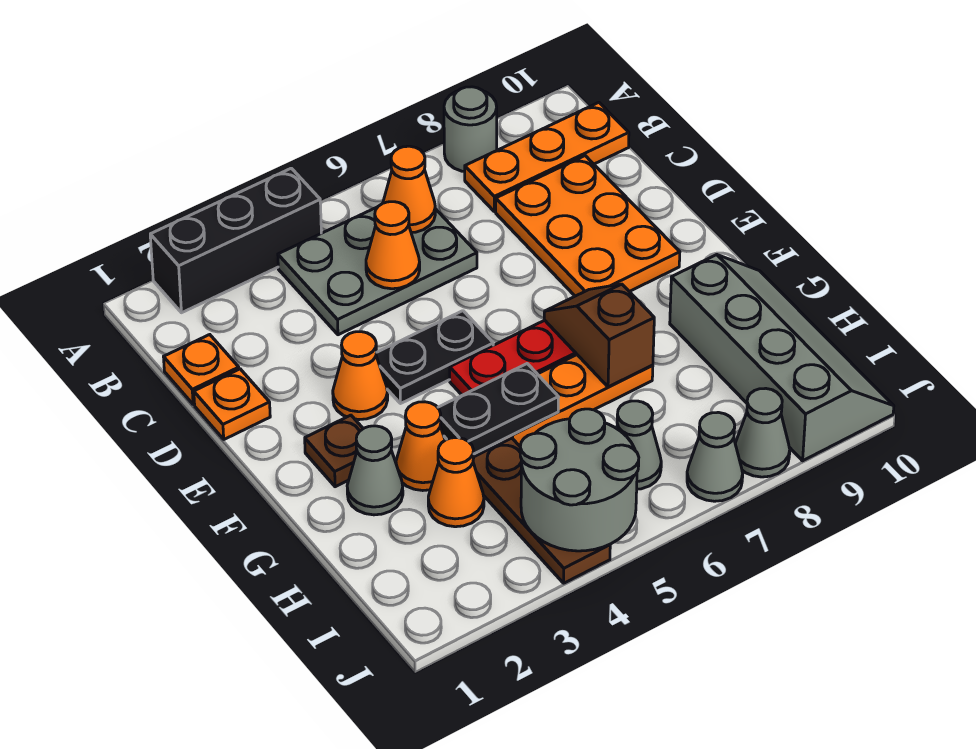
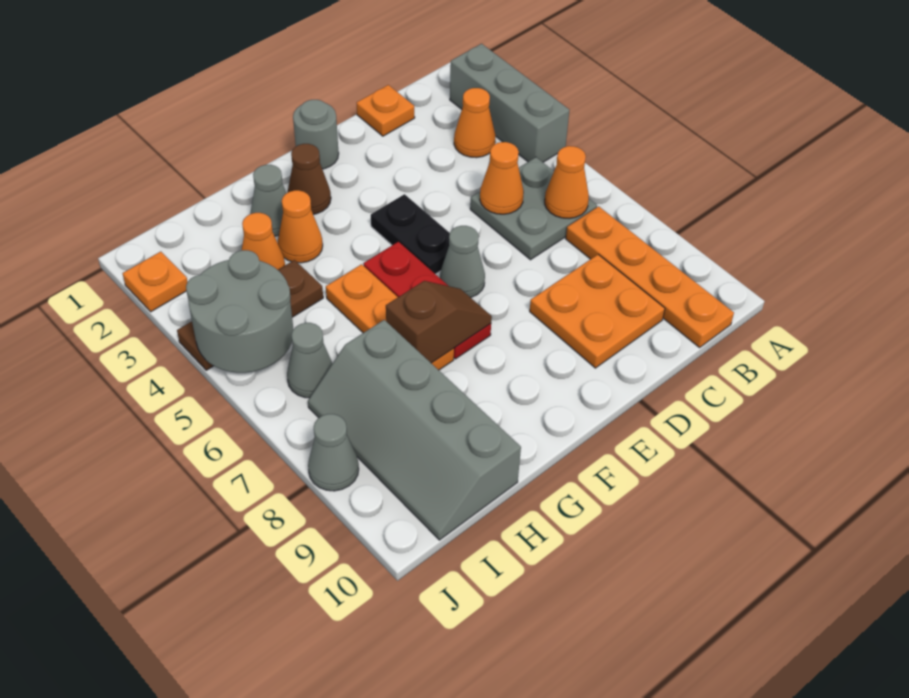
black 1x3 brick [150,168,321,313] -> grey 1x3 brick [450,44,569,162]
grey 1x1 round brick [444,87,497,172] -> grey 1x1 round brick moved to [293,100,339,169]
grey 2x3 plate [278,207,477,335] -> grey 2x2 plate [470,157,597,260]
orange 1x3 plate [465,103,629,212] -> orange 1x4 plate [566,206,734,348]
orange 2x3 plate [496,156,680,296] -> orange 2x2 plate [530,254,665,368]
orange 1x1 plate [194,369,270,439] -> orange 1x1 plate moved to [123,252,187,312]
orange 1x1 cone [333,332,388,420] -> orange 1x1 cone moved to [454,88,495,158]
brown 1x1 plate [305,415,363,487] -> brown 1x1 cone [287,144,331,214]
black 1x2 plate [438,364,559,454] -> none
grey 2x4 slope [670,255,894,461] -> grey 2x4 slope turned to [308,320,521,540]
grey 1x1 cone [687,412,743,501] -> grey 1x1 cone moved to [440,226,485,298]

